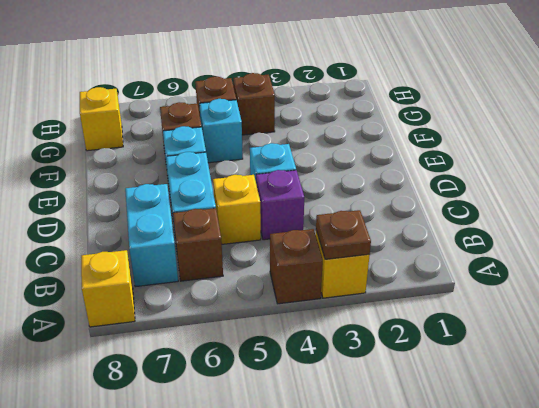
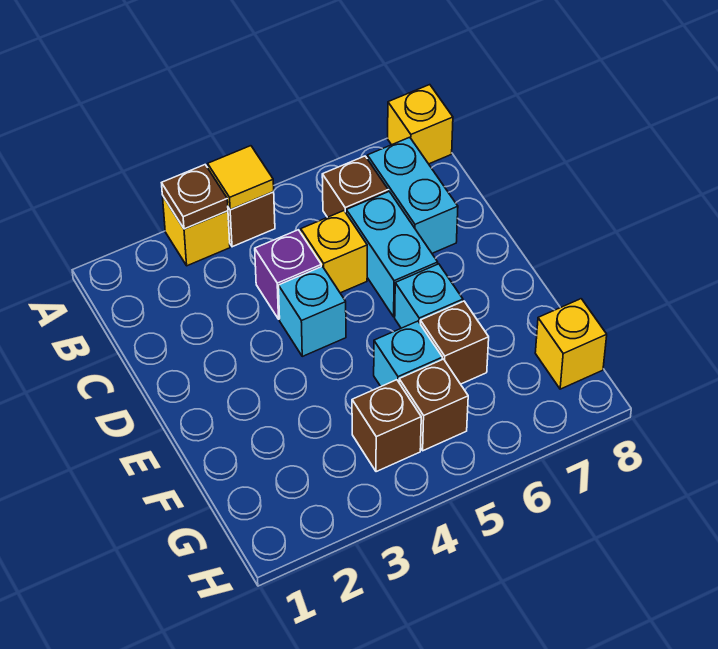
none -> yellow 1x1 tile [208,146,274,210]

